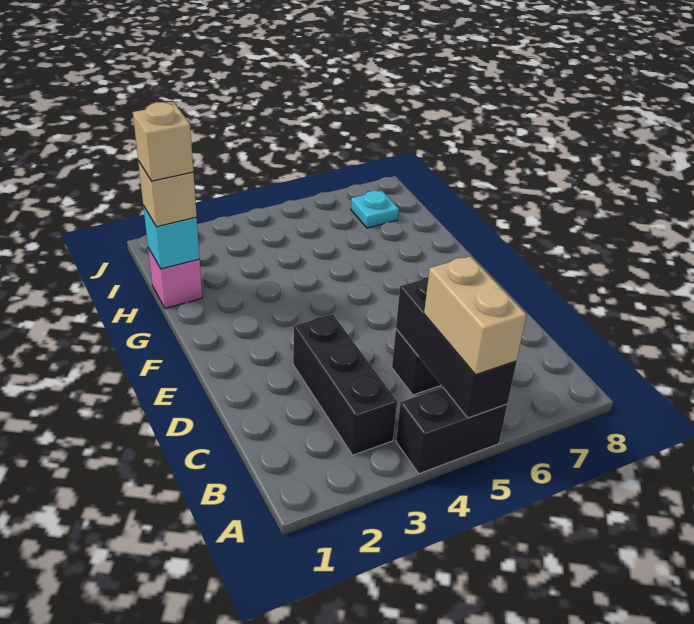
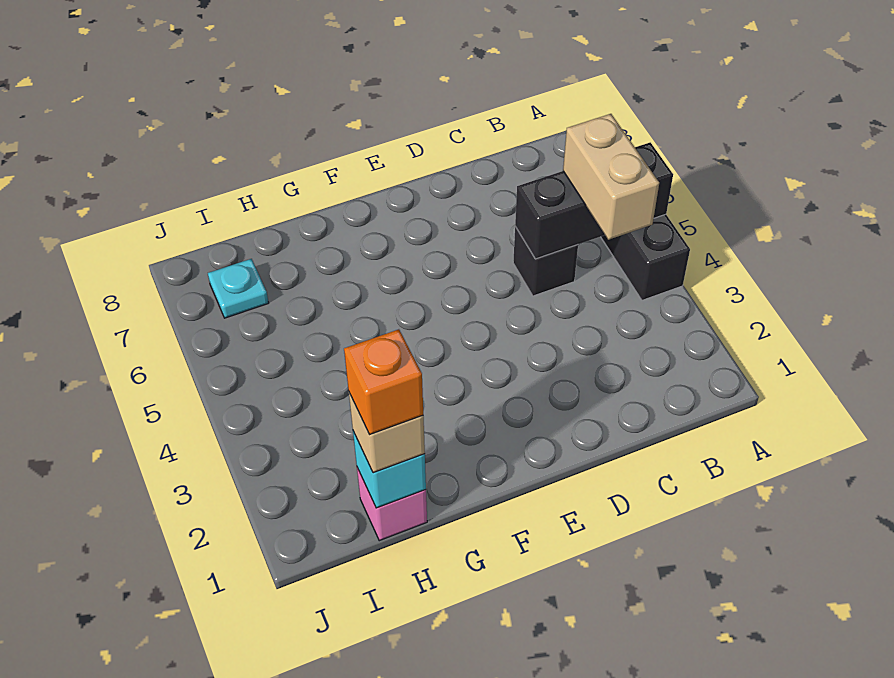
tan 1x2 brick [424,256,527,374] -> tan 1x2 brick turned to [563,114,659,240]
black 1x3 brick [293,314,397,455] -> none
tan 1x1 brick [133,102,193,181] -> orange 1x1 brick [344,329,423,435]

